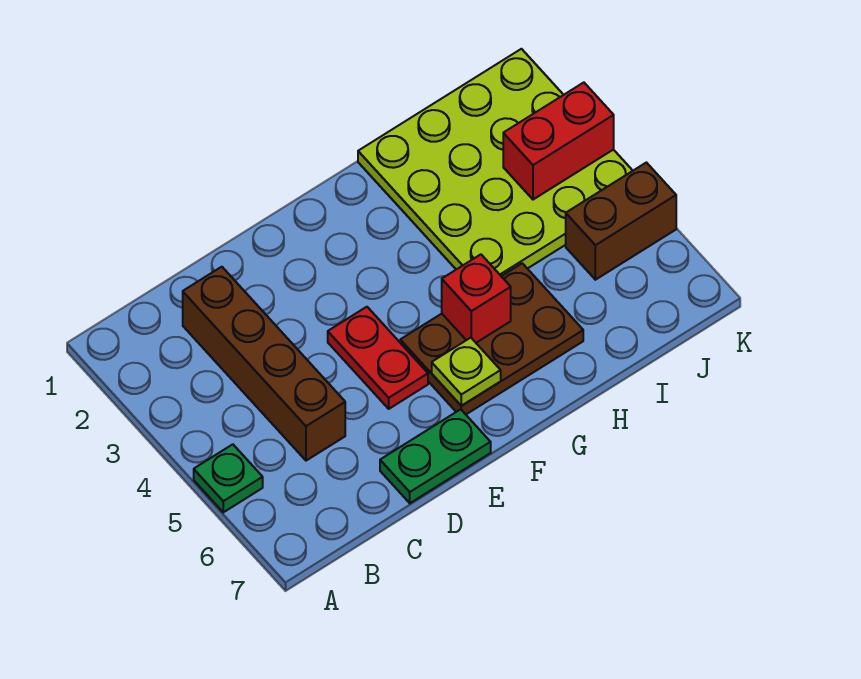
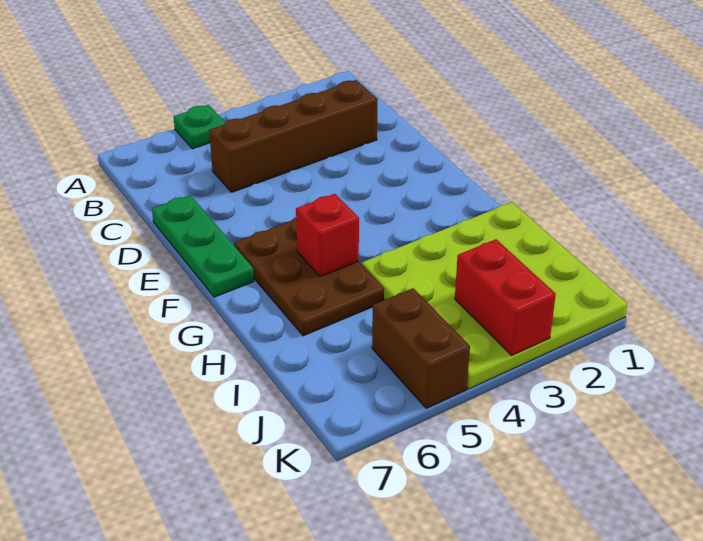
green 1x2 plate [380,409,491,503] -> green 1x3 plate [152,195,254,297]
red 1x2 plate [328,307,428,409] -> none
lime 1x1 plate [432,338,501,406] -> none

